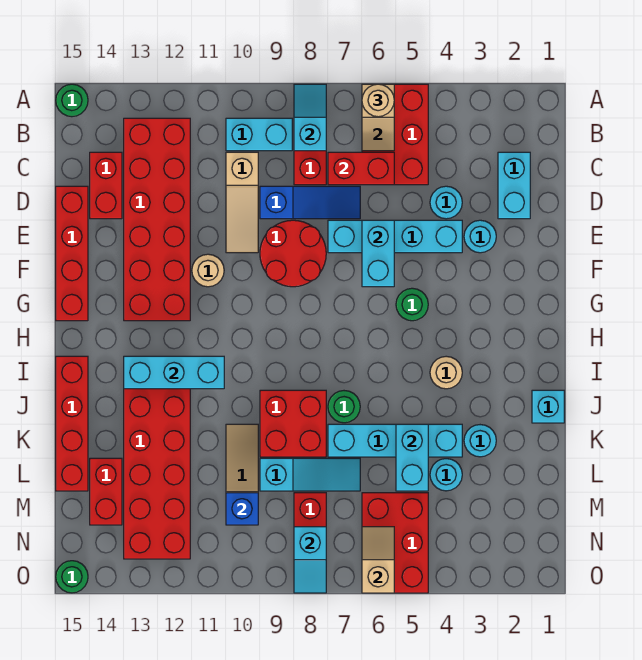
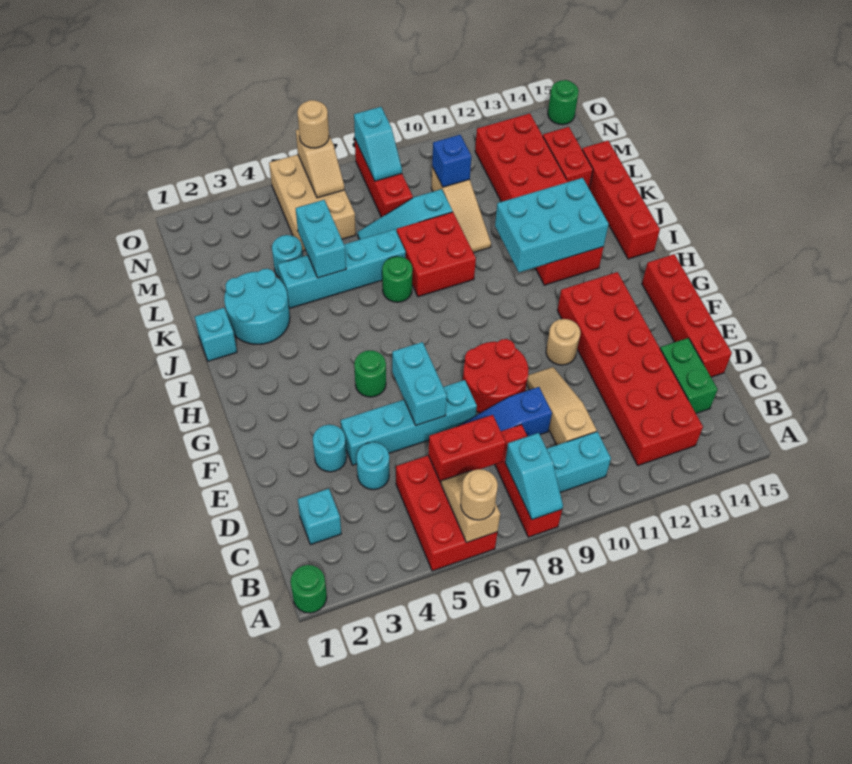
green 1x1 round brick [56,84,88,117] -> green 1x1 round brick moved to [290,565,327,613]
cyan 1x2 brick [498,152,530,219] -> cyan 1x1 brick [298,489,341,545]
red 1x2 brick [90,152,122,219] -> green 1x2 brick [660,338,718,413]
tan 1x1 round brick [430,356,462,389] -> tan 1x1 round brick moved to [297,100,329,148]
cyan 1x3 brick [124,356,224,389] -> cyan 2x3 brick [495,178,609,272]
cyan 1x1 round brick [464,425,496,457] -> cyan 2x2 round brick [224,269,290,344]
red 2x3 brick [362,493,428,593] -> tan 2x3 brick [269,155,356,251]
cyan 1x2 slope [294,527,326,593] -> cyan 1x2 slope turned to [354,107,402,181]

